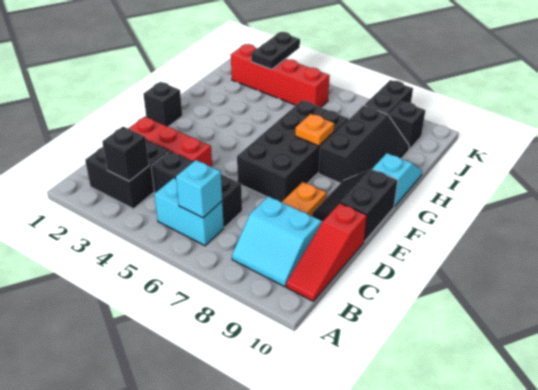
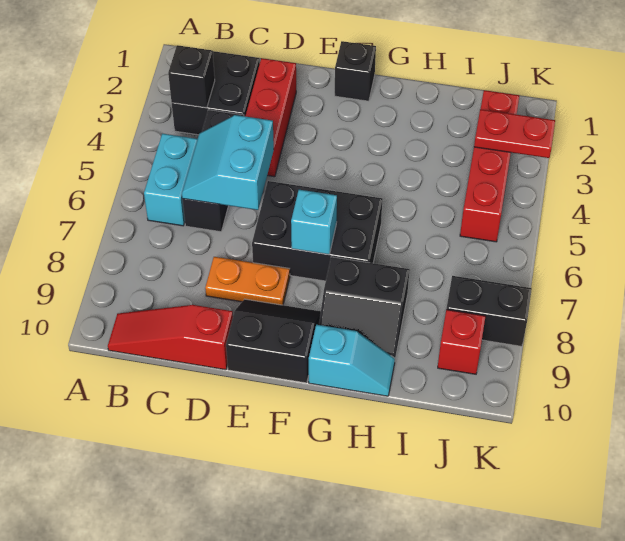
cyan 1x1 brick [176,160,222,218] -> cyan 1x1 brick moved to [291,190,337,255]
cyan 2x2 slope [232,196,321,287] -> cyan 2x2 slope moved to [182,115,274,210]
black 2x4 brick [237,100,348,202] -> black 2x3 brick [252,181,382,281]
orange 1x1 plate [295,114,334,146] -> none
black 2x3 slope [319,106,409,183] -> black 2x2 slope [319,257,410,358]
black 1x2 plate [251,32,300,69] -> red 1x2 plate [474,109,555,158]
black 1x1 brick [389,101,425,149] -> red 1x1 brick [438,310,485,374]

